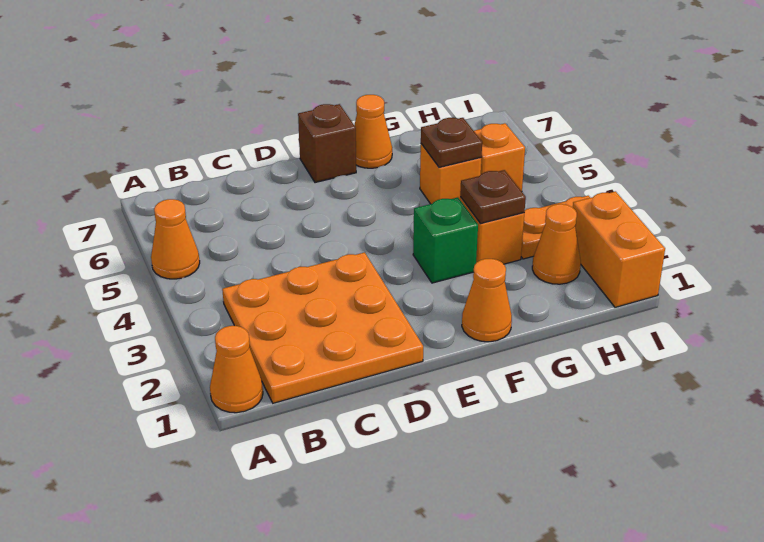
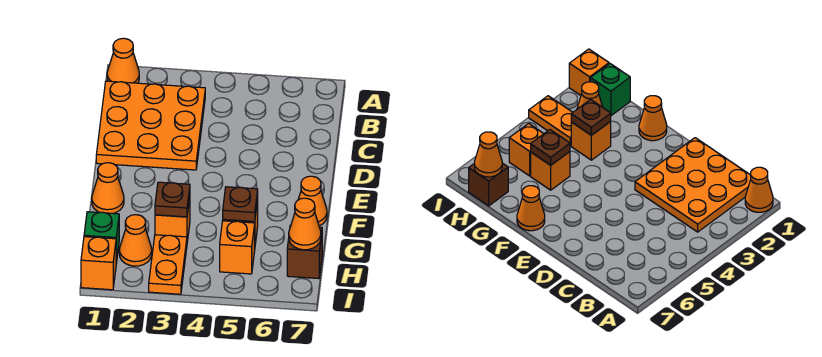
orange 1x1 cone [151,199,200,279] -> orange 1x1 cone moved to [289,198,321,250]
brown 1x1 brick [298,104,356,183] -> brown 1x1 brick moved to [287,225,322,279]
green 1x1 brick [413,197,478,283] -> green 1x1 brick moved to [84,212,119,263]
orange 1x2 brick [573,191,665,307] -> orange 1x1 brick [81,237,116,290]

